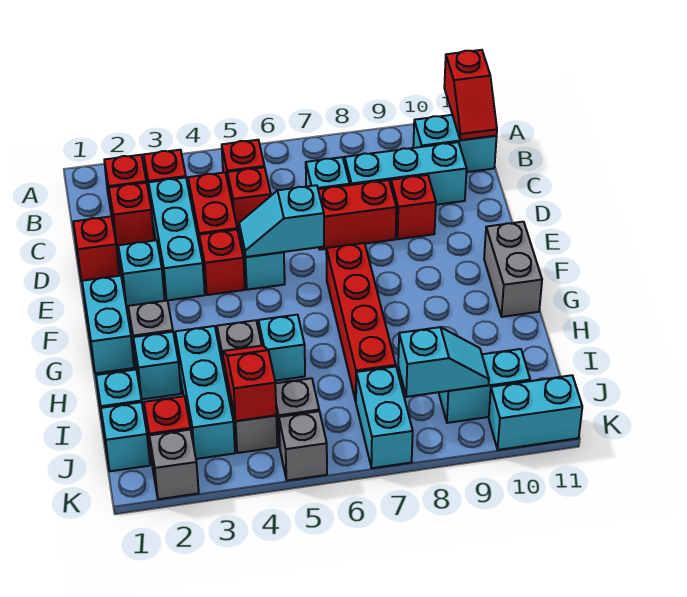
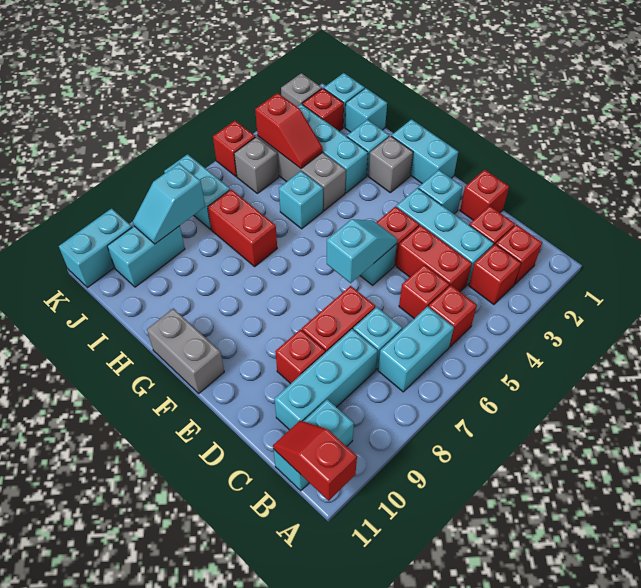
none -> cyan 1x2 brick [378,307,454,392]
red 1x4 brick [326,243,396,401] -> red 1x2 brick [208,189,277,266]
grey 1x1 brick [279,411,327,481] -> red 1x1 brick [213,121,255,177]

